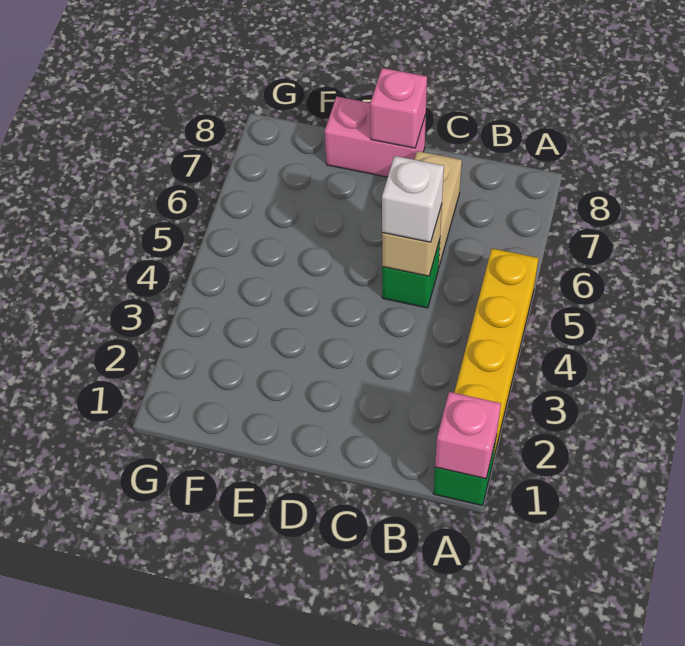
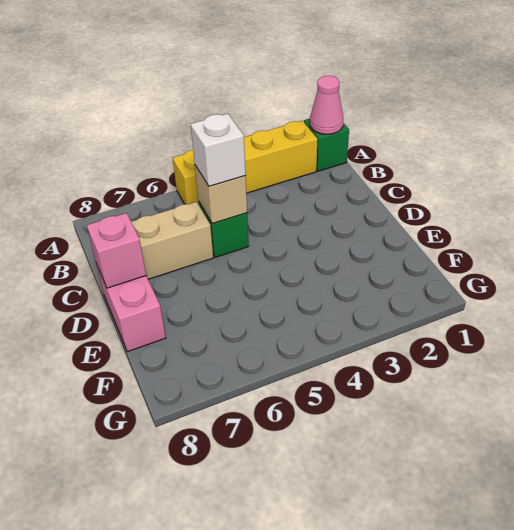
pink 1x1 brick [435,392,501,479] -> pink 1x1 cone [310,76,343,134]

